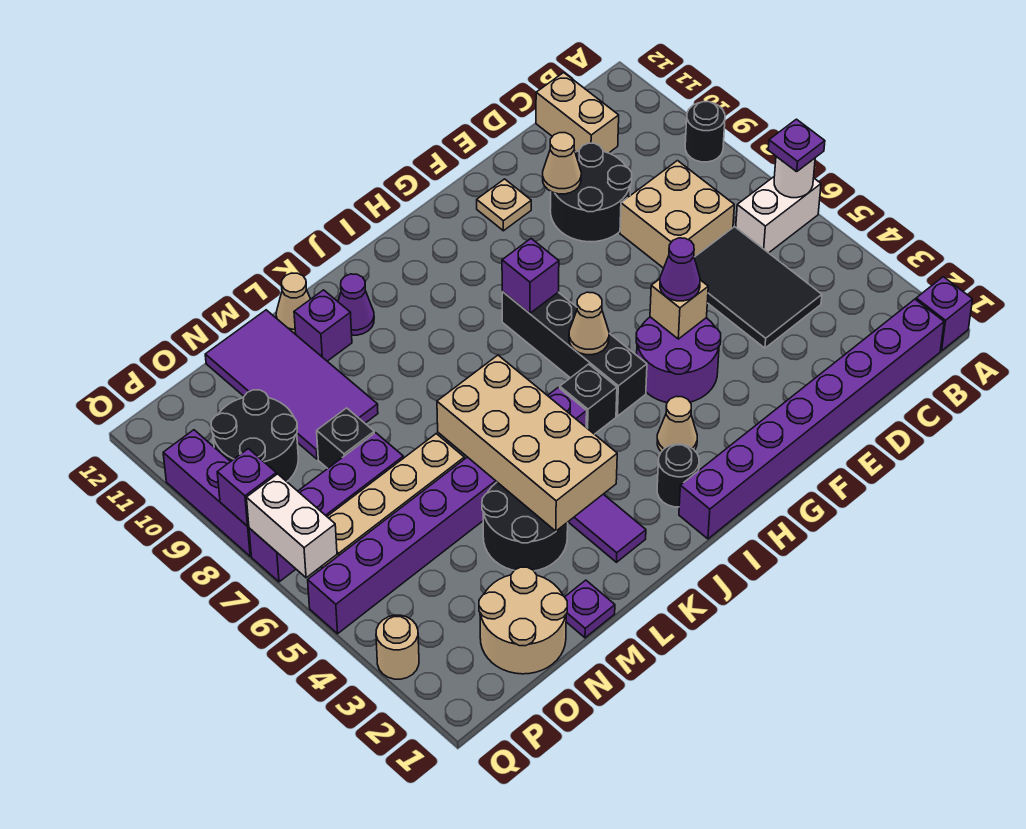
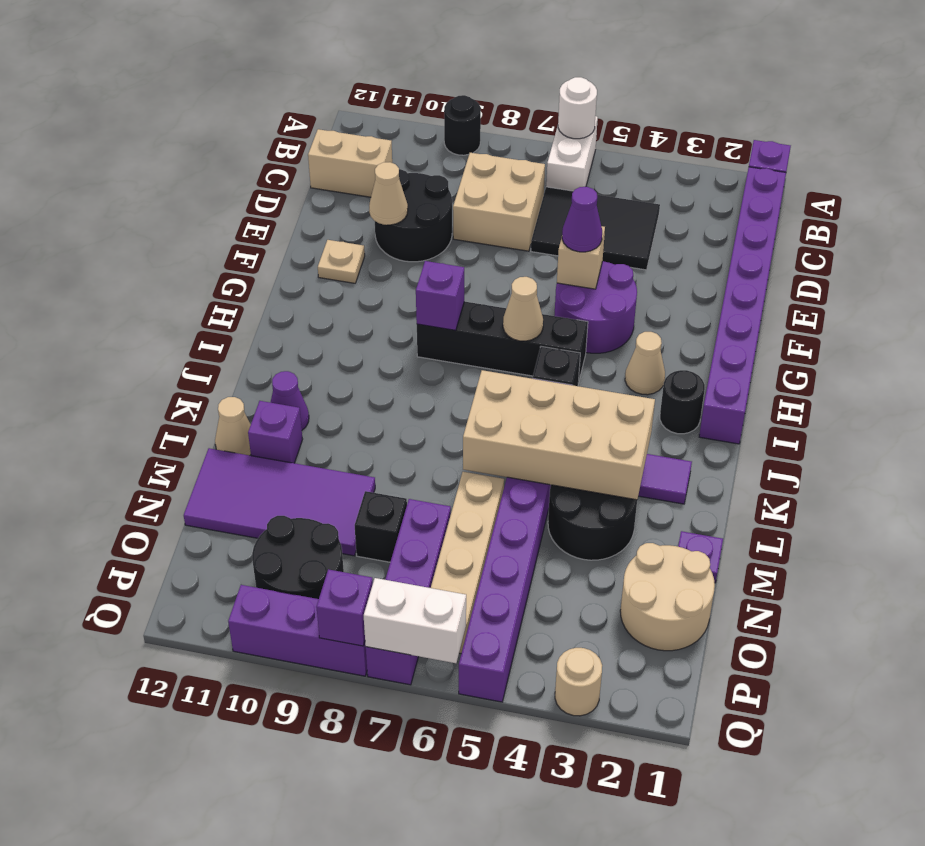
purple 1x1 plate [768,119,825,172] -> none

